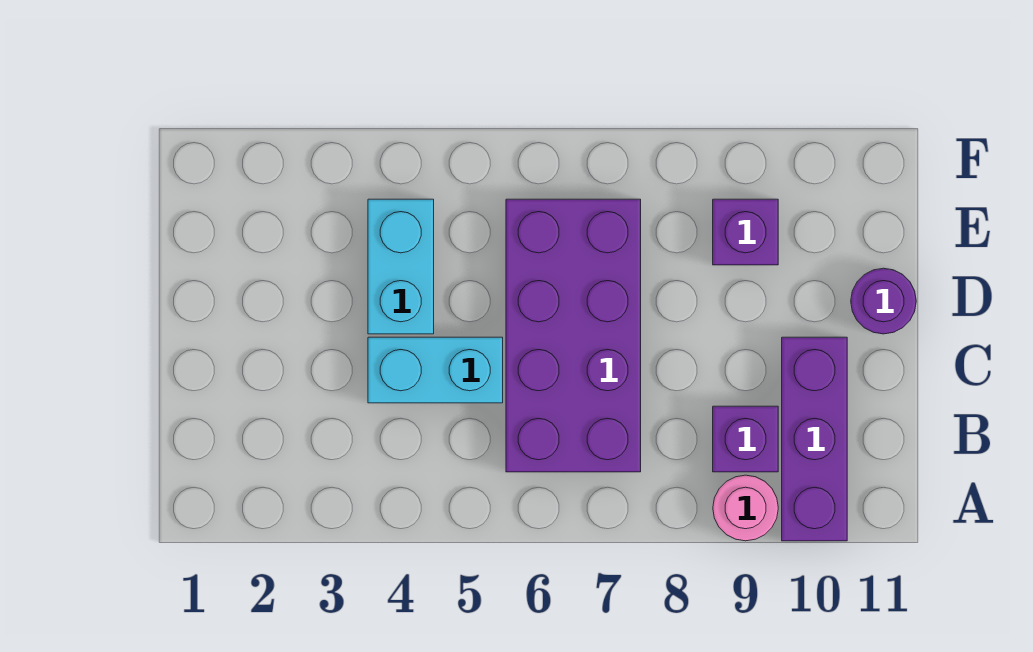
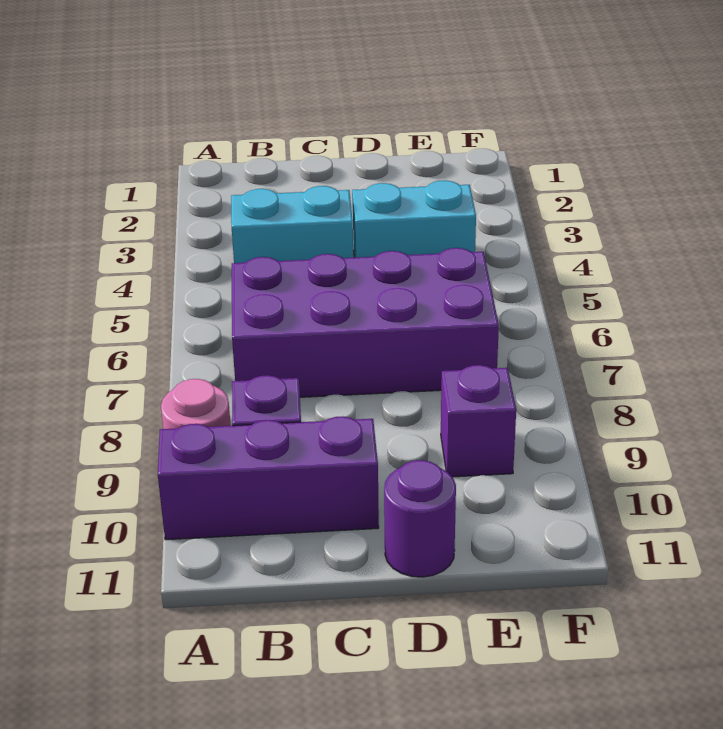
cyan 1x2 brick [368,337,503,403] -> cyan 1x2 brick turned to [231,186,353,263]

